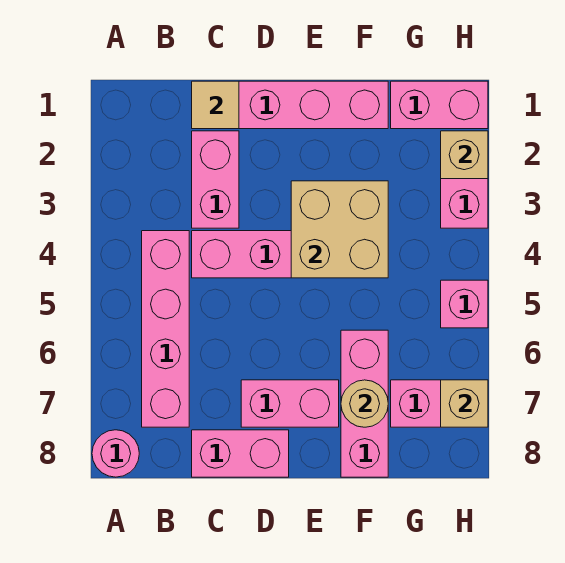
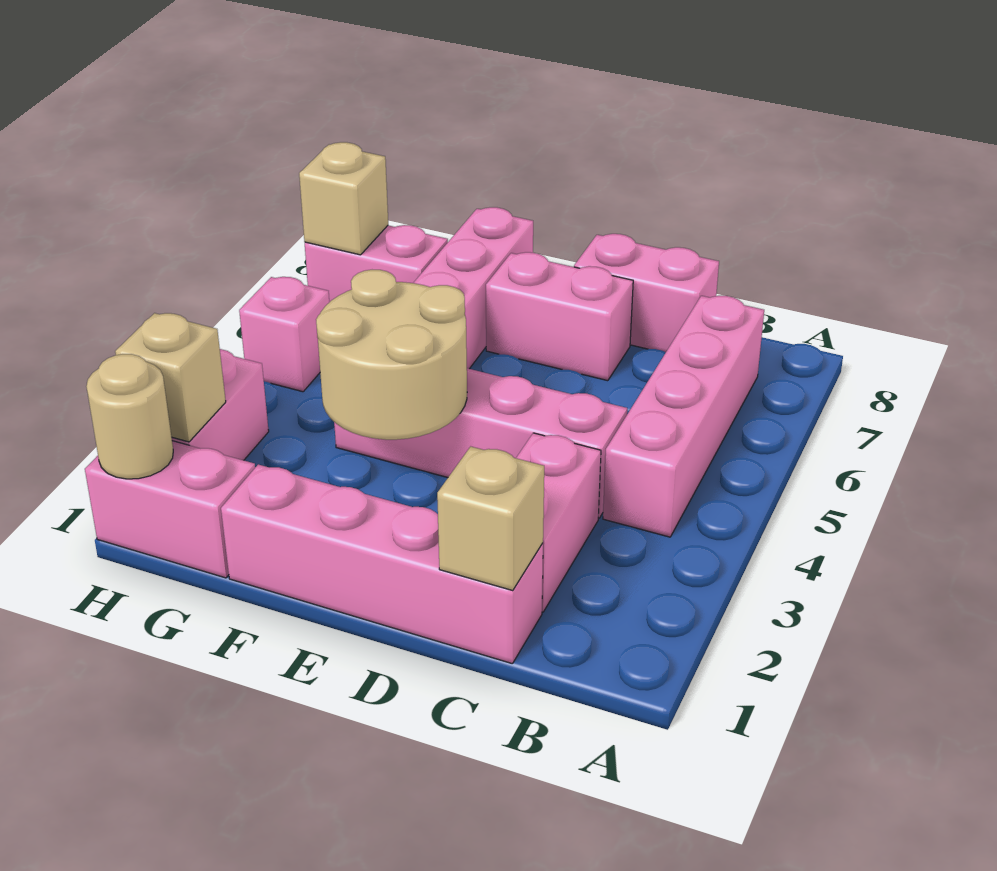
pink 1x1 round brick [92,430,139,477] -> none
tan 1x1 tile [192,81,239,129] -> tan 1x1 brick [437,447,544,590]
tan 2x2 brick [291,181,388,278] -> tan 2x2 round brick [316,270,467,440]
tan 1x1 round brick [341,380,388,427] -> tan 1x1 round brick moved to [86,354,173,479]

